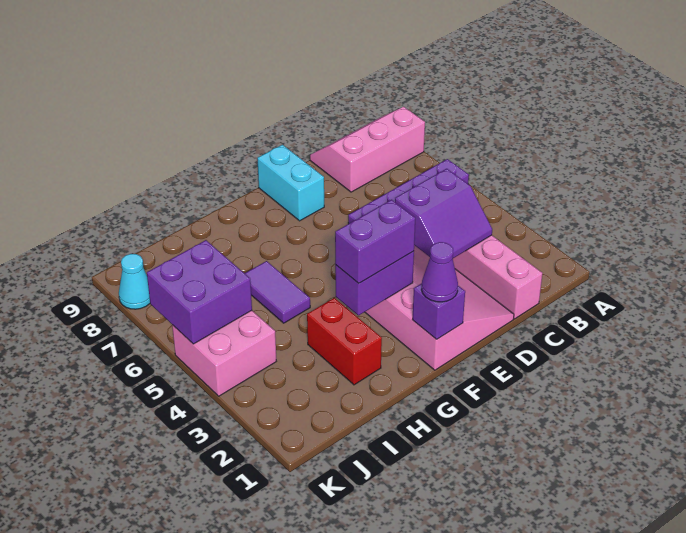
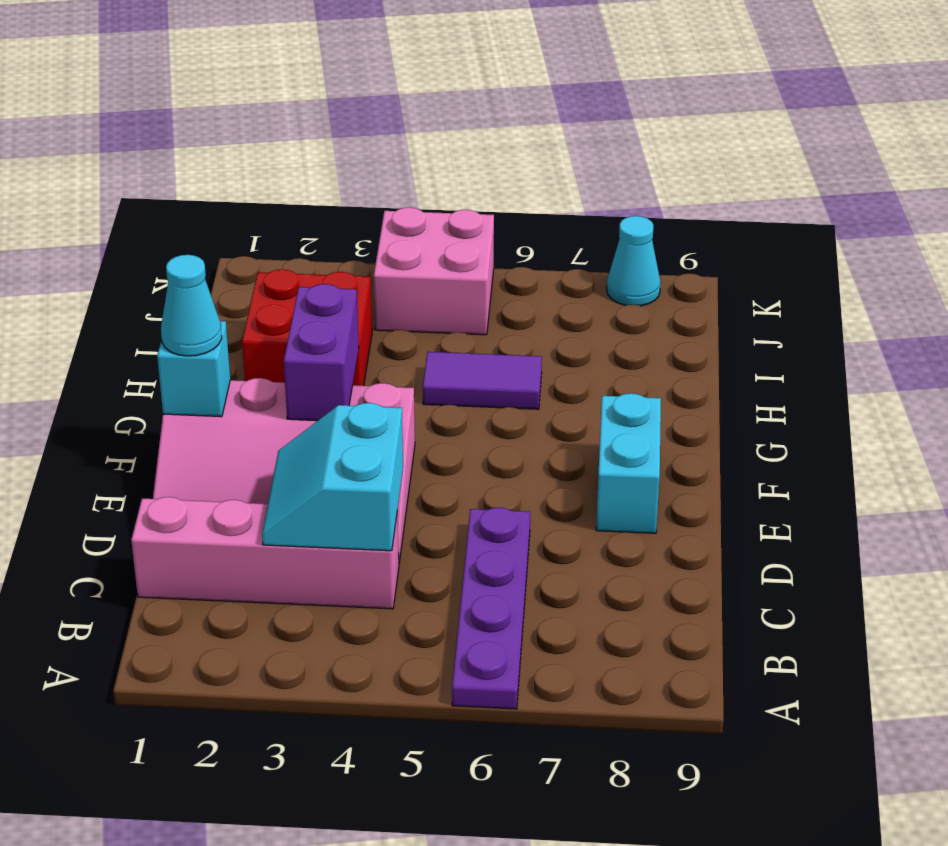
pink 2x3 slope [310,107,425,192] -> none
purple 2x2 slope [395,169,492,258] -> cyan 2x2 slope [262,403,403,551]
cyan 1x2 brick [257,145,324,221] -> cyan 1x2 brick turned to [596,393,661,533]
purple 1x1 brick [412,283,465,339] -> cyan 1x1 brick [157,321,230,417]
purple 1x1 cone [421,242,458,302] -> cyan 1x1 cone [161,255,222,356]
purple 1x2 brick [335,200,415,283] -> none
red 1x2 brick [307,298,382,385] -> red 2x2 brick [242,269,372,386]
purple 2x2 brick [147,240,252,344] -> none

